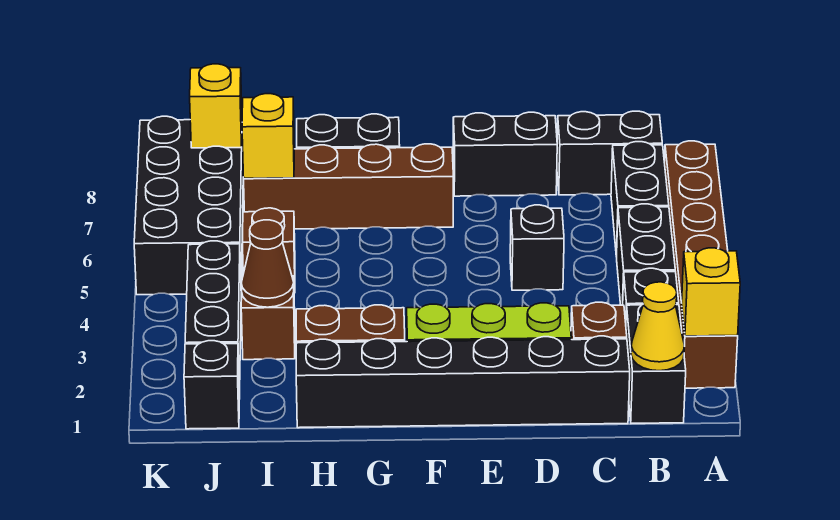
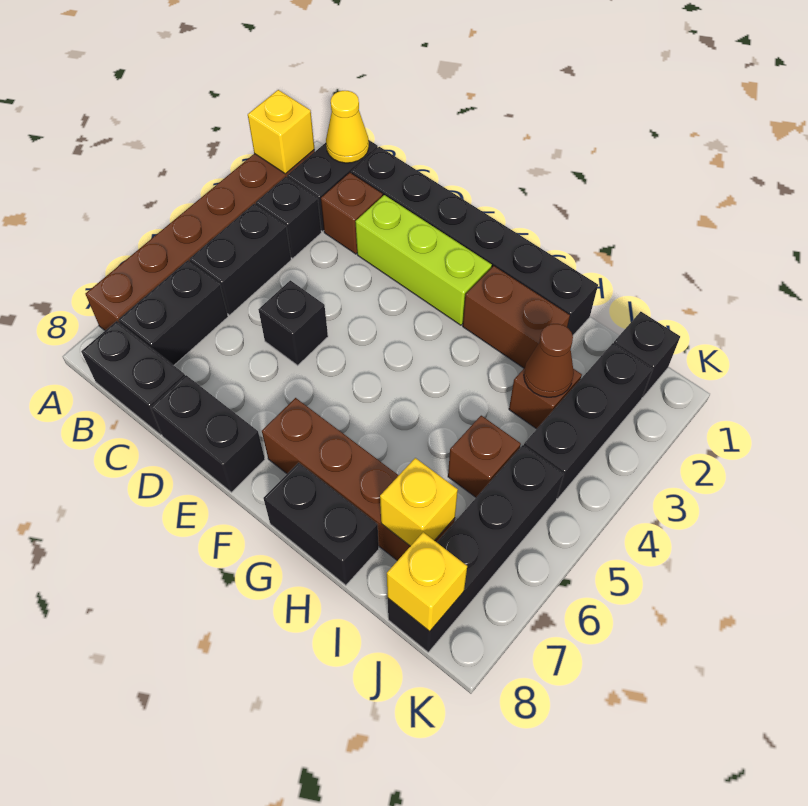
black 2x4 brick [134,116,243,295] -> black 1x4 brick [388,445,564,652]

